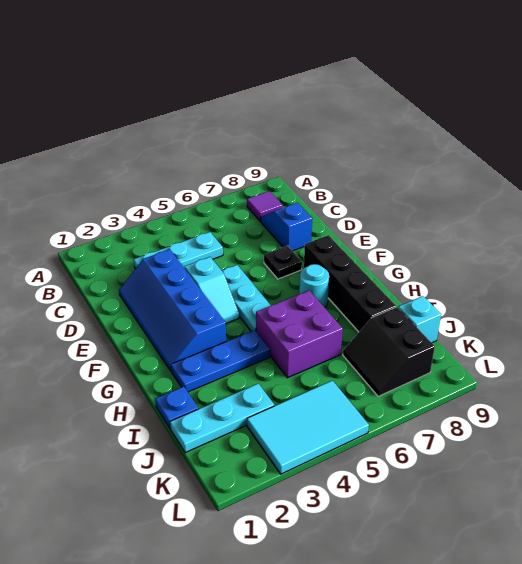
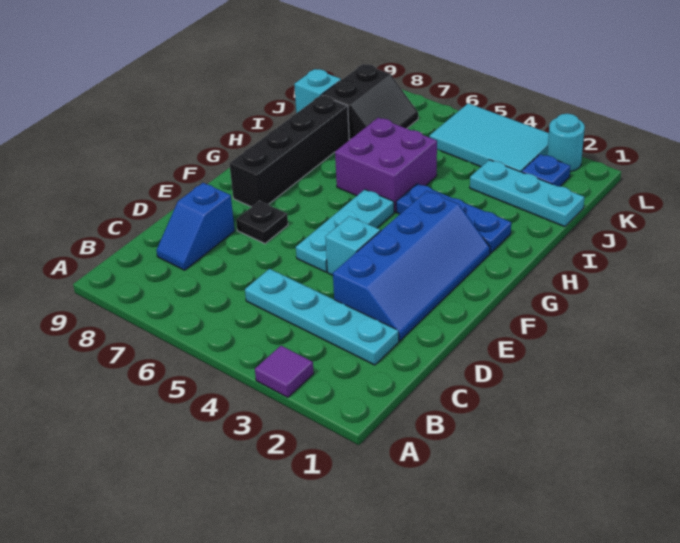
purple 1x1 tile [247,191,283,221] -> purple 1x1 tile moved to [255,346,314,397]
cyan 1x3 plate [134,232,223,269] -> cyan 1x4 plate [245,269,399,365]
cyan 1x1 round brick [299,264,329,308] -> cyan 1x1 round brick moved to [547,114,585,172]
blue 1x1 plate [155,387,198,429] -> blue 1x1 plate moved to [522,154,570,186]

